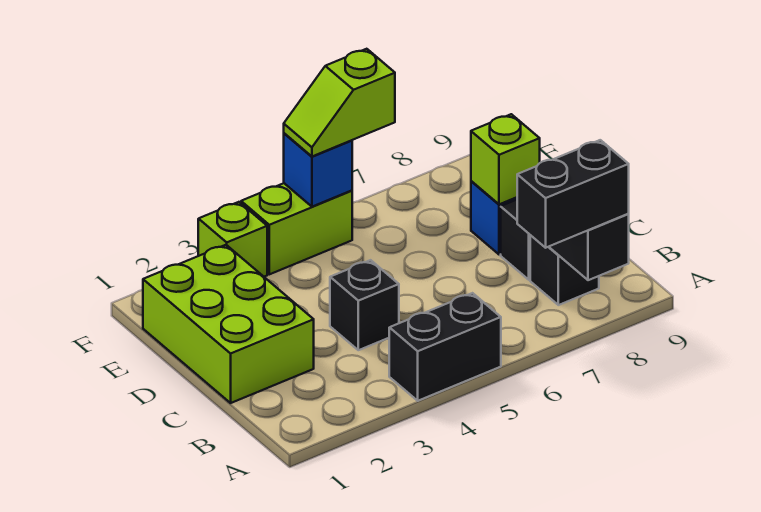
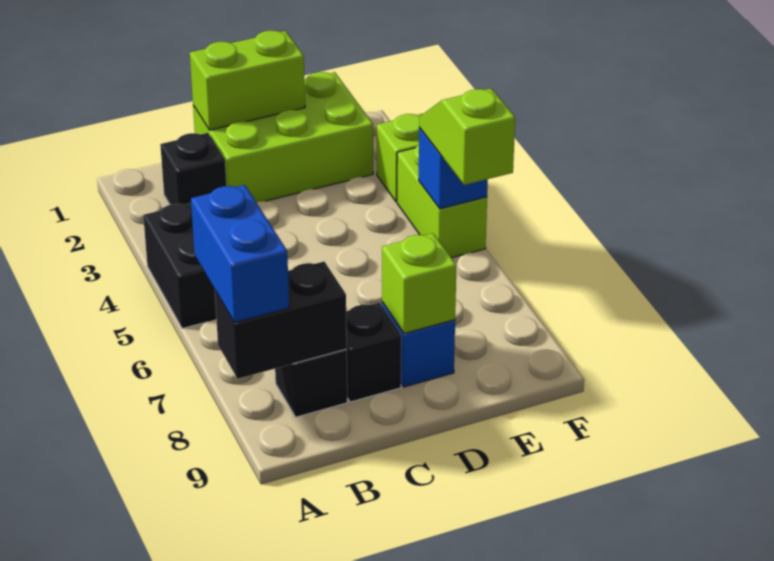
black 1x2 brick [517,140,629,248] -> blue 1x2 brick [191,185,289,323]
none -> lime 1x2 brick [190,31,305,130]
black 1x1 brick [330,260,399,350] -> black 1x1 brick moved to [160,133,226,205]

